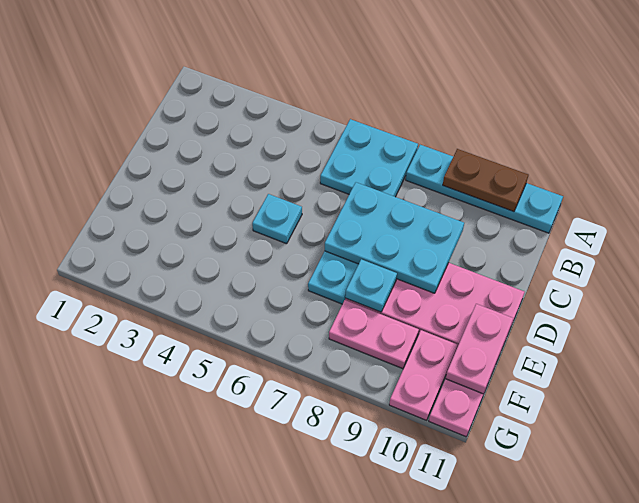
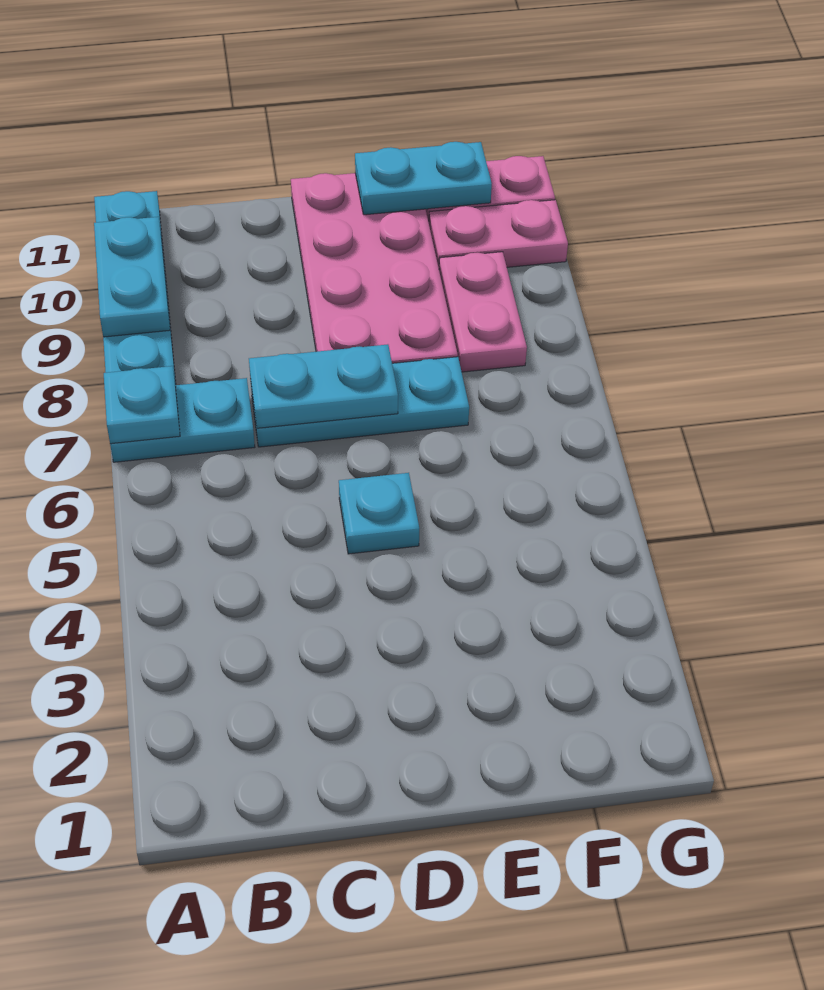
cyan 2x2 plate [320,119,418,197] -> cyan 1x2 plate [110,378,255,462]
brown 1x2 plate [443,149,528,212] -> cyan 1x2 plate [94,217,170,337]
cyan 2x3 plate [325,182,464,293] -> cyan 1x2 plate [249,344,398,428]
cyan 1x1 plate [345,259,397,312] -> cyan 1x1 plate moved to [104,366,180,444]
pink 1x2 plate [445,304,513,394] -> cyan 1x2 plate [355,142,492,215]

